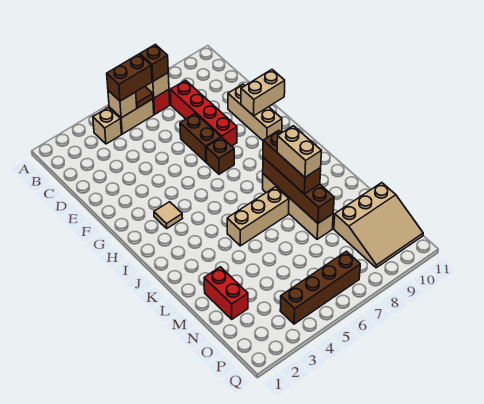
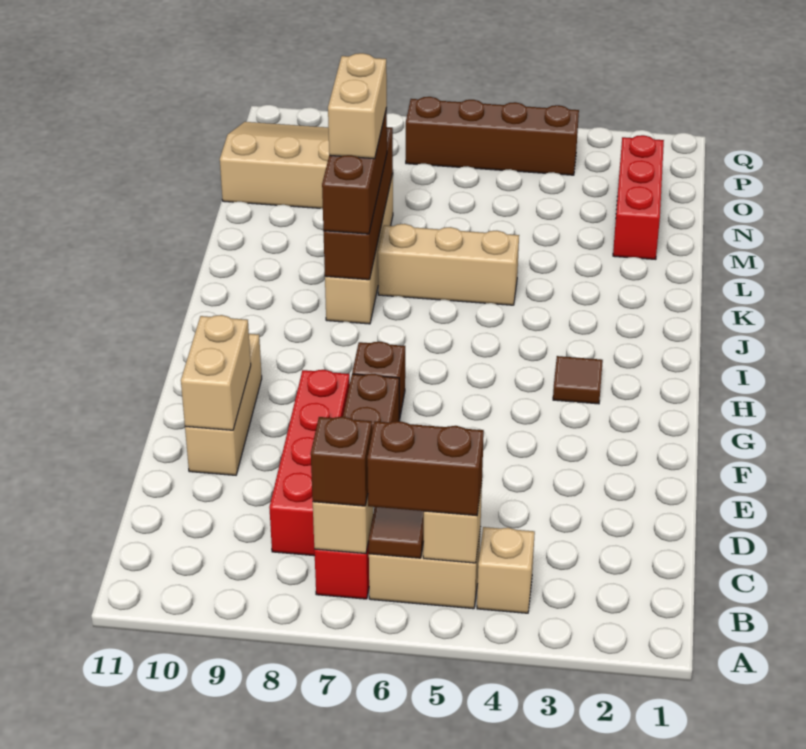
tan 1x2 brick [241,70,285,116] -> tan 1x2 brick turned to [181,315,251,430]
tan 1x1 tile [154,202,183,228] -> brown 1x1 tile [553,356,603,404]
red 1x2 brick [204,267,248,319] -> red 1x3 brick [613,135,664,259]

